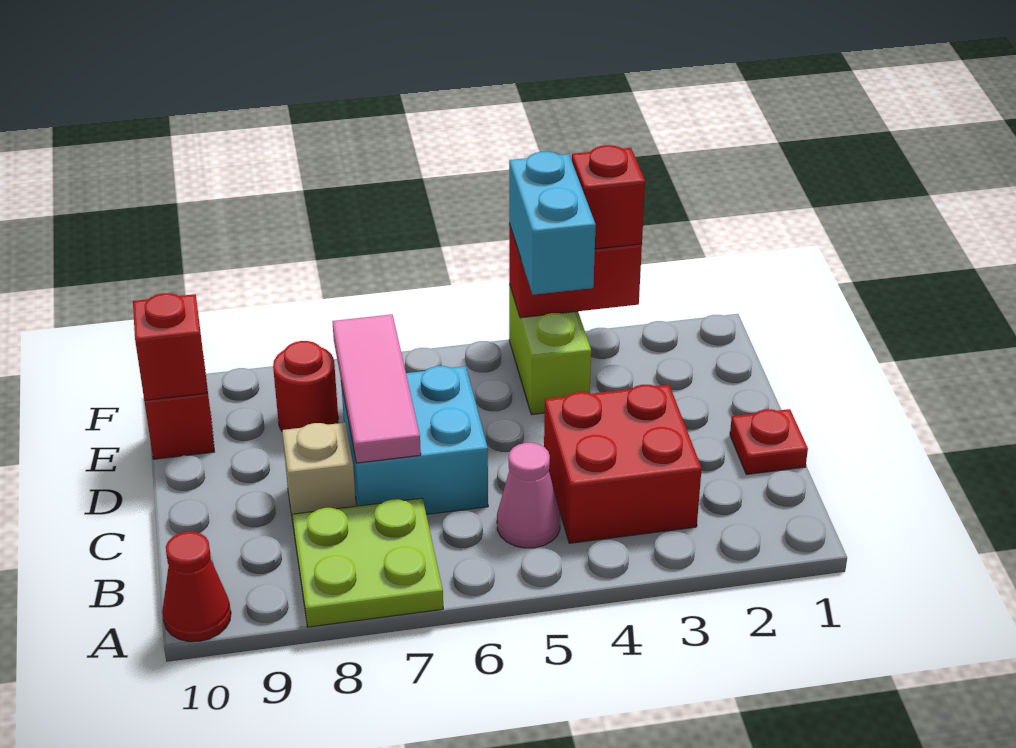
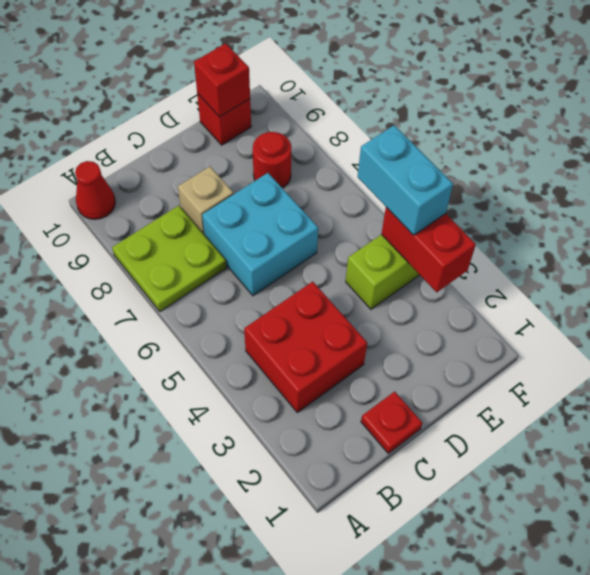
pink 1x1 cone [497,443,560,548] -> none
pink 1x3 tile [332,314,421,463] -> none
cyan 1x2 brick [509,152,596,295] -> cyan 1x2 brick turned to [358,125,453,235]
red 1x1 brick [572,145,645,249] -> none

